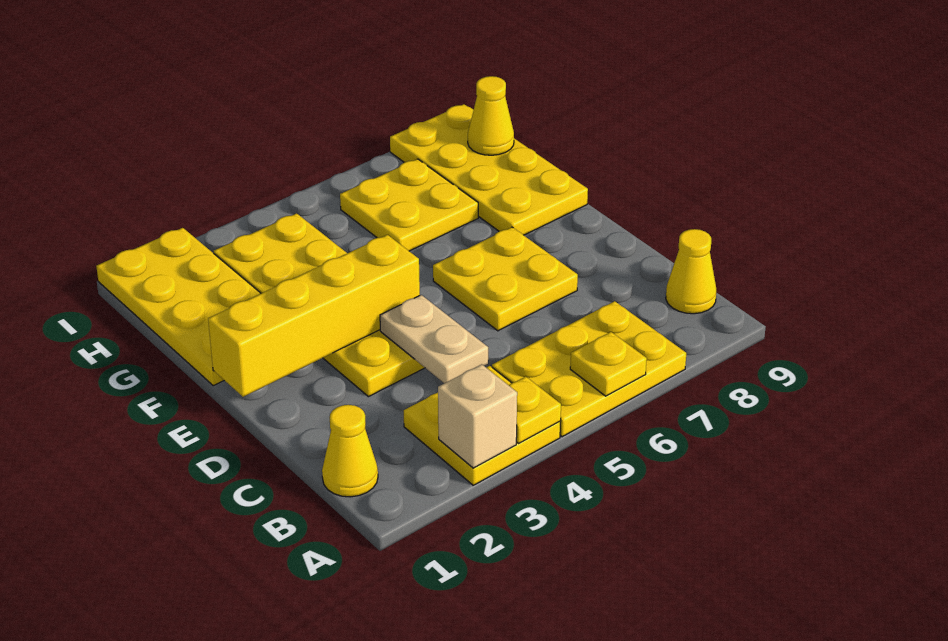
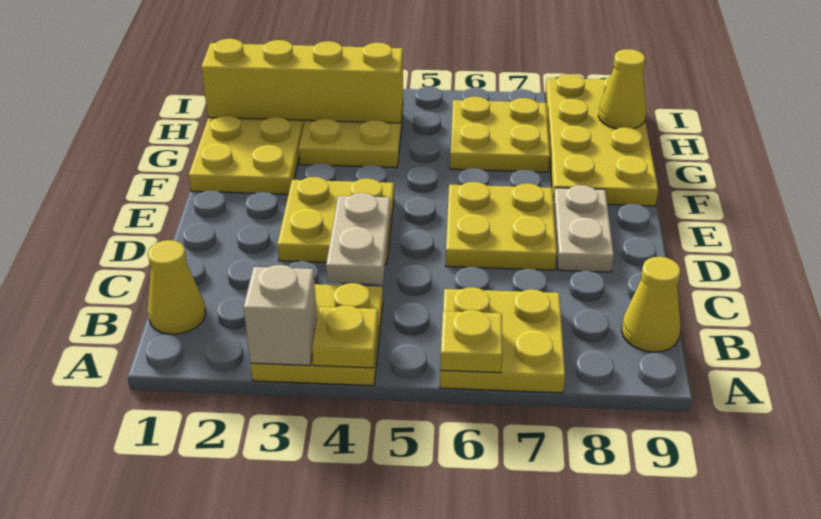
yellow 2x3 plate [492,301,686,437] -> yellow 2x2 plate [440,287,565,393]
none -> tan 1x2 plate [553,185,614,272]
yellow 1x4 brick [208,235,420,397] -> yellow 1x4 brick moved to [201,39,403,123]

